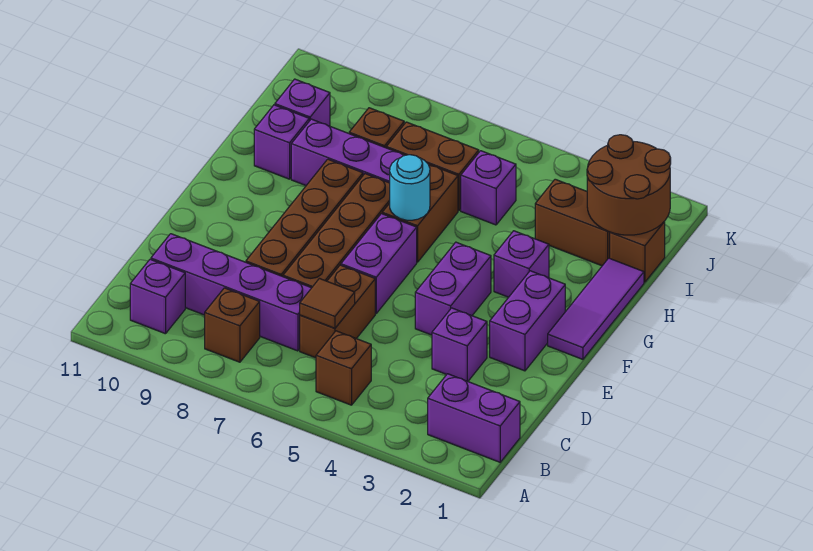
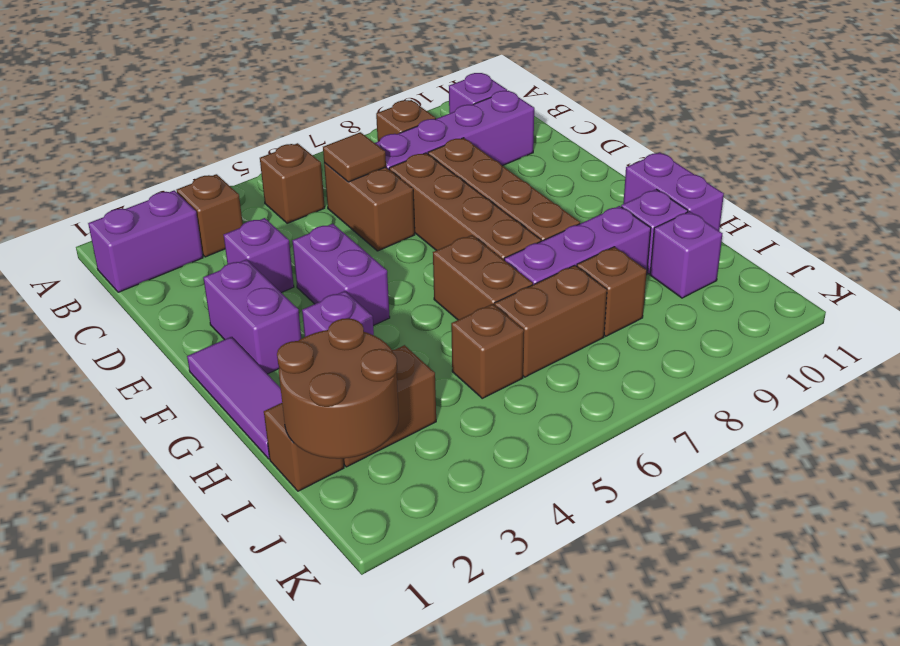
none -> brown 1x1 brick [177,174,243,257]
purple 1x2 brick [341,214,417,313] -> purple 1x2 brick moved to [623,152,724,231]
cyan 1x1 round brick [390,155,430,220] -> none
purple 1x1 brick [461,151,516,225] -> brown 1x1 brick [451,304,524,398]

